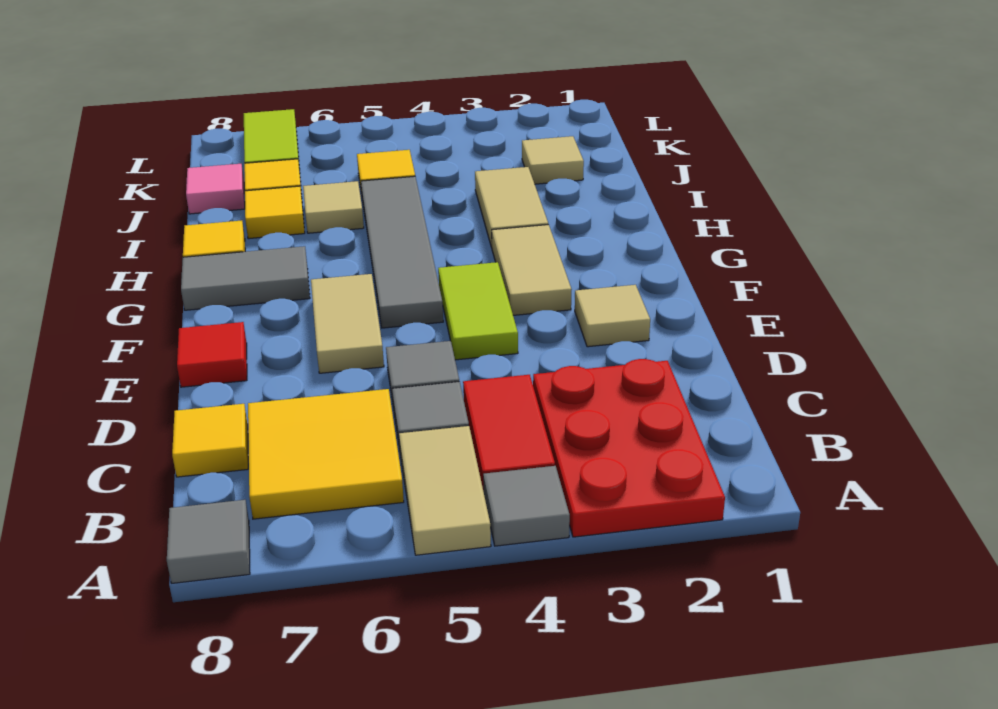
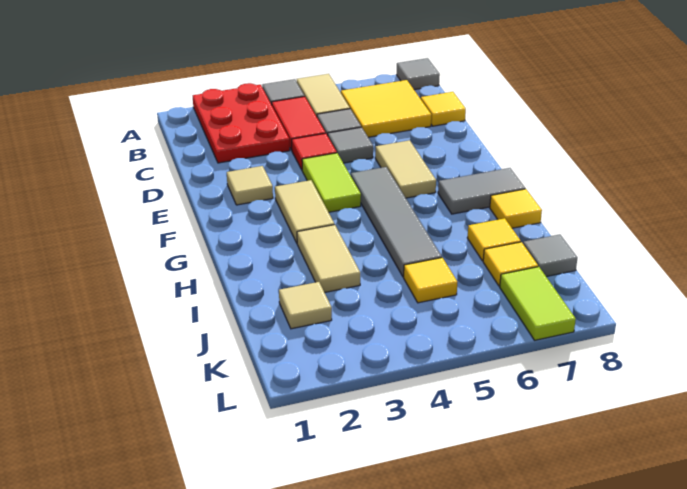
red 1x1 tile [177,322,247,387] -> red 1x1 tile moved to [292,133,337,170]
tan 1x1 tile [303,181,364,233] -> none
pink 1x1 tile [186,164,245,214] -> grey 1x1 tile [523,234,577,277]

